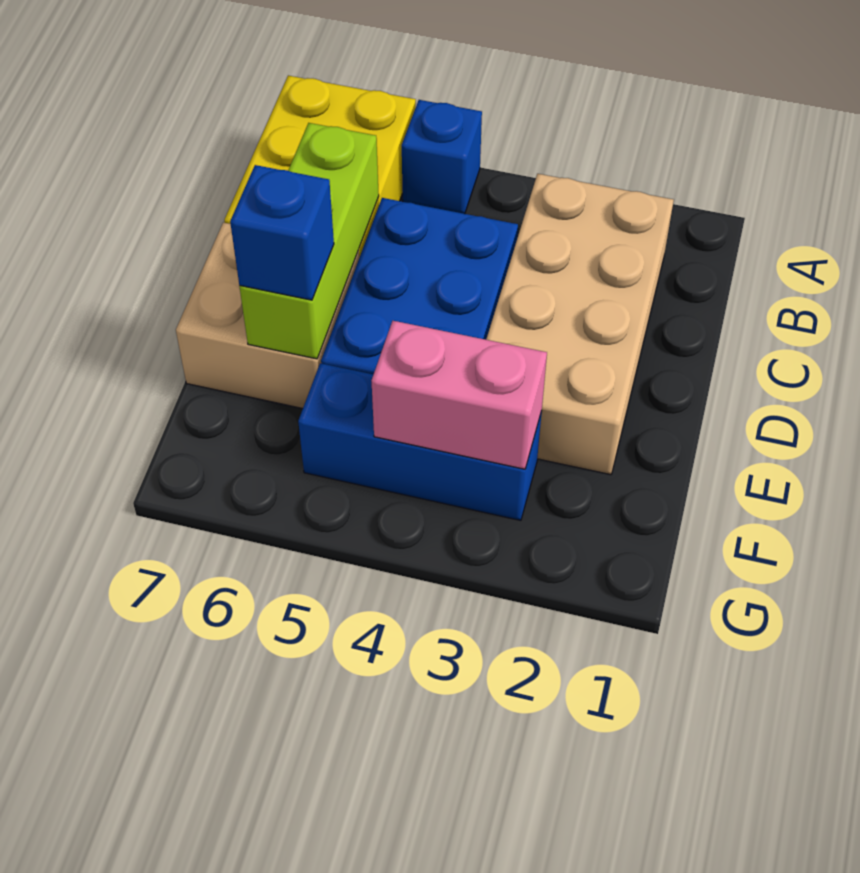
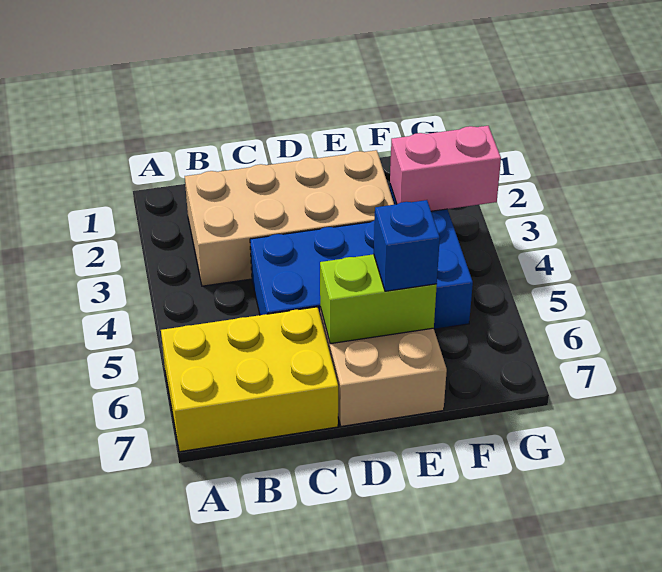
blue 1x1 brick [402,100,482,214] -> none
lime 1x3 brick [239,123,379,359] -> lime 1x2 brick [320,254,437,344]
pink 1x2 brick [371,321,547,469] -> pink 1x2 brick turned to [390,126,501,211]

